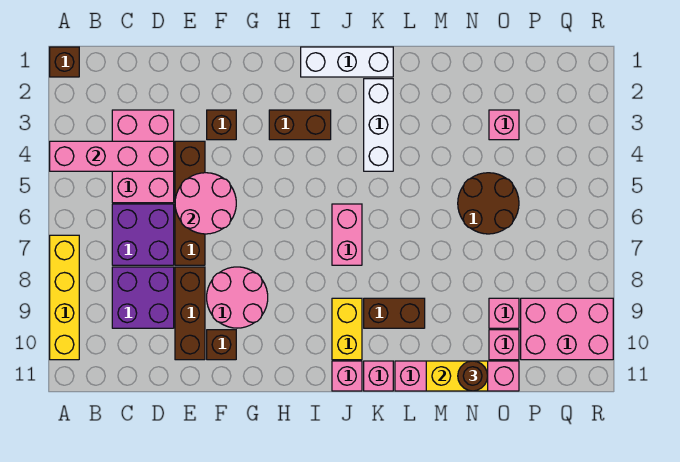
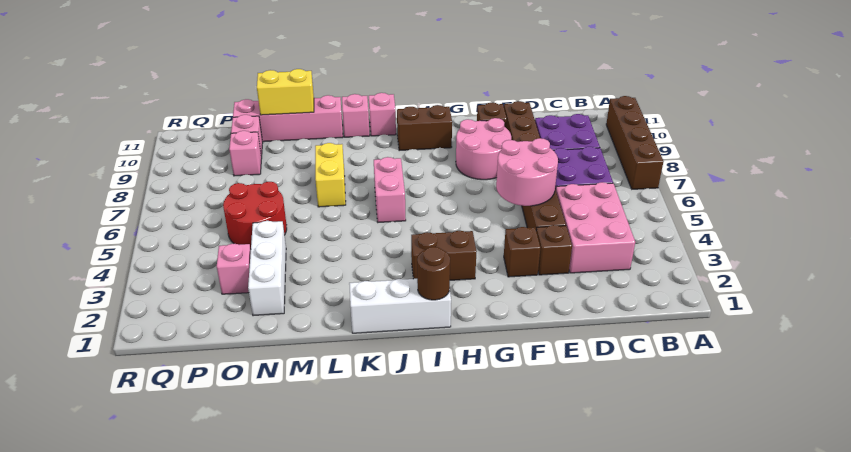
brown 1x1 brick [50,47,79,77] -> brown 1x1 brick moved to [536,225,572,275]
pink 1x4 brick [50,141,174,171] -> none
yellow 1x4 brick [50,235,79,360] -> brown 1x4 brick [606,96,663,189]
yellow 1x2 brick [332,298,362,360] -> yellow 1x2 brick moved to [315,143,346,207]
white 1x3 brick [364,79,393,171] -> white 1x3 brick moved to [248,221,286,316]
brown 1x2 brick [364,298,425,328] -> brown 1x2 brick moved to [397,105,452,151]
brown 2x2 round brick [458,173,519,234] -> red 2x2 round brick [223,182,287,249]
brown 1x1 round brick [458,361,488,391] -> brown 1x1 round brick moved to [417,247,450,300]
pink 2x3 brick [521,298,613,360] -> none

